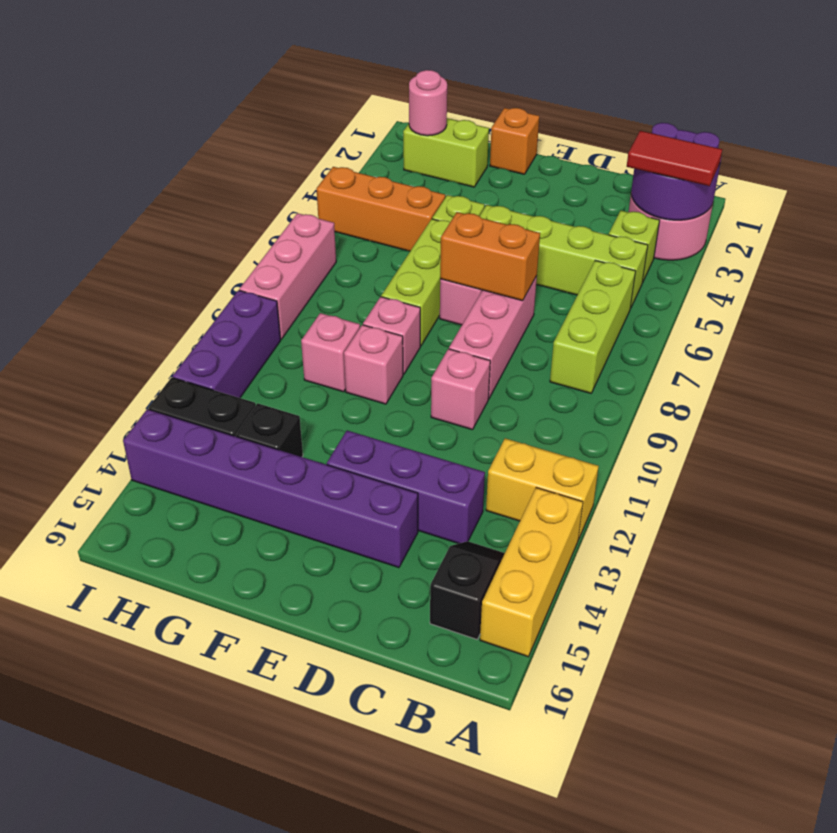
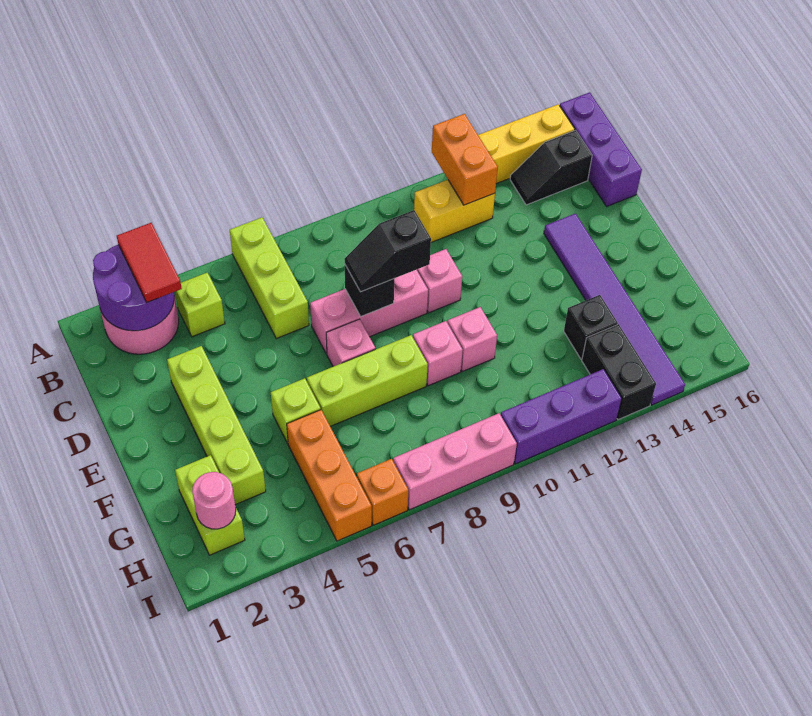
yellow 1x2 brick [486,438,599,539] -> yellow 1x2 brick turned to [414,180,495,242]
lime 1x4 brick [480,205,648,309] -> lime 1x4 brick moved to [167,346,266,505]
lime 1x3 brick [550,260,635,393] -> lime 1x3 brick turned to [230,217,309,338]
purple 1x3 brick [327,430,485,544] -> purple 1x3 brick moved to [560,92,642,206]
orange 1x2 brick [440,212,540,301] -> orange 1x2 brick moved to [432,114,498,205]
none -> black 1x1 brick [345,265,394,316]
none -> black 1x2 slope [344,210,431,292]
purple 1x6 brick [123,409,418,568] -> purple 1x6 tile [544,213,685,405]
orange 1x1 brick [490,108,539,174] -> orange 1x1 brick moved to [357,459,408,525]
pink 1x1 brick [301,313,360,392] -> none

